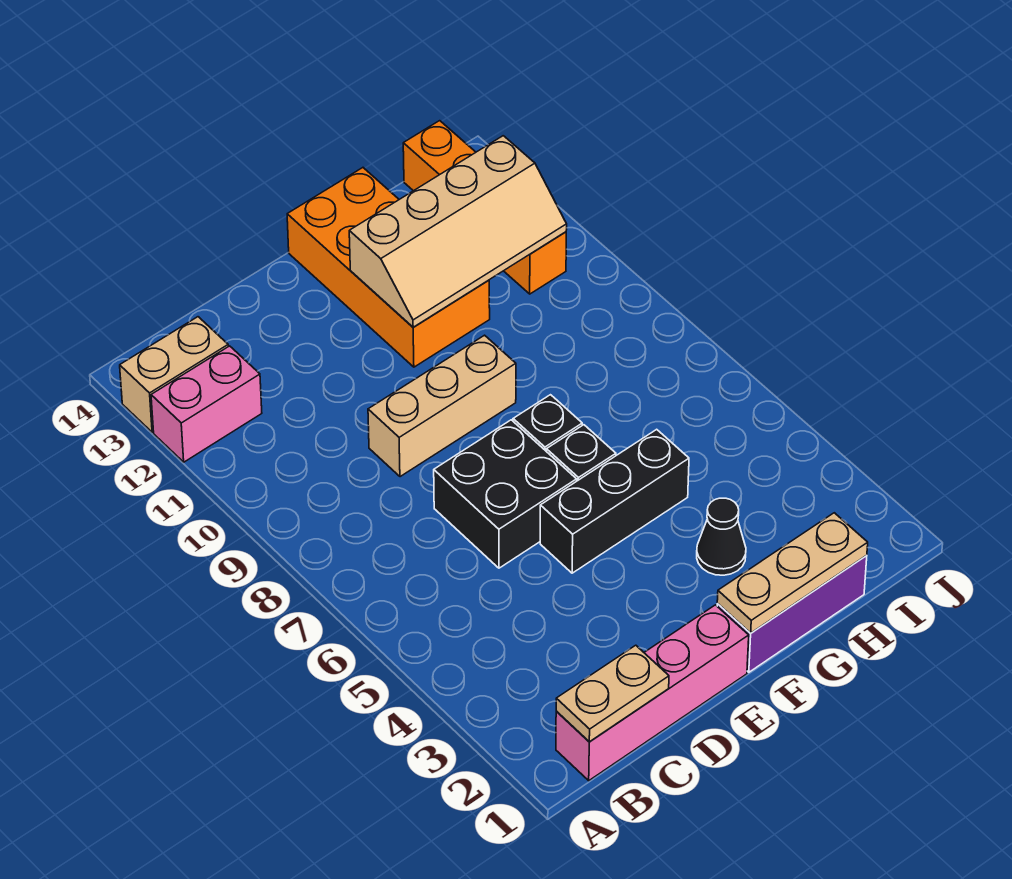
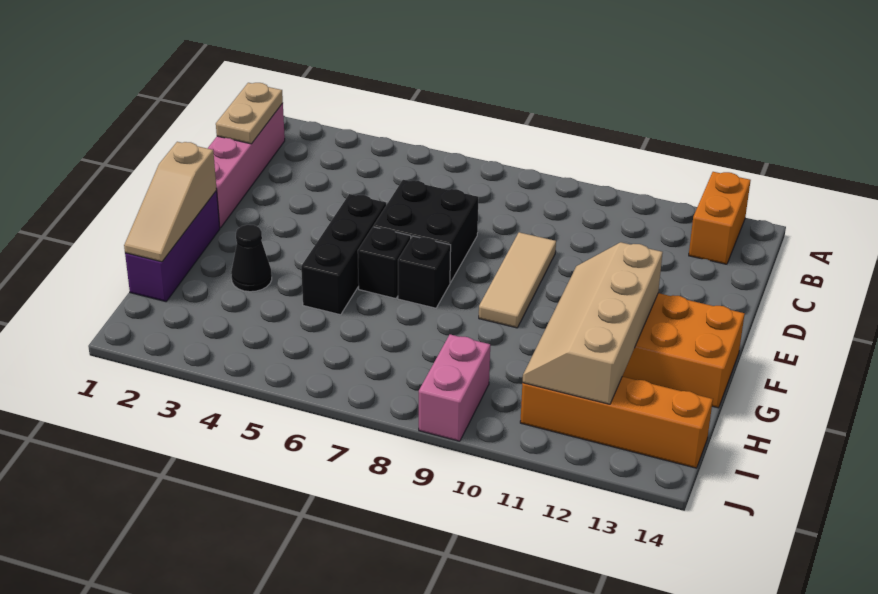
pink 1x2 brick [151,346,262,462] -> pink 1x2 brick moved to [419,334,490,441]
tan 1x2 brick [120,317,228,432] -> orange 1x2 brick [689,172,751,264]
tan 1x3 brick [368,335,516,477] -> tan 1x3 tile [479,232,556,328]
tan 1x3 plate [717,513,868,633] -> tan 1x3 slope [124,142,217,262]

